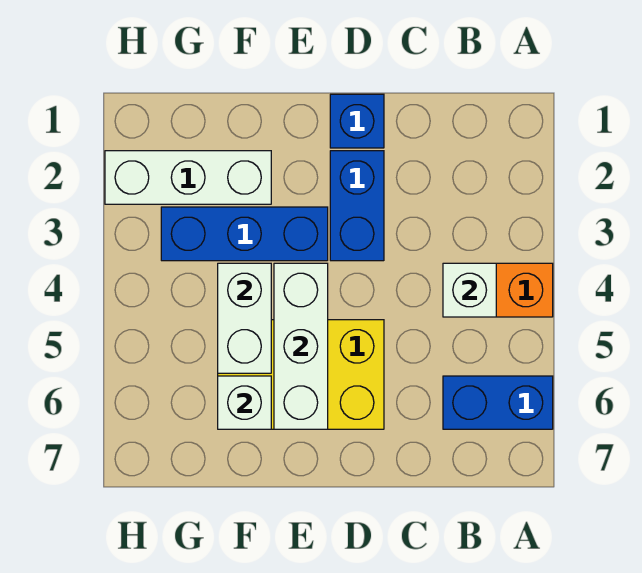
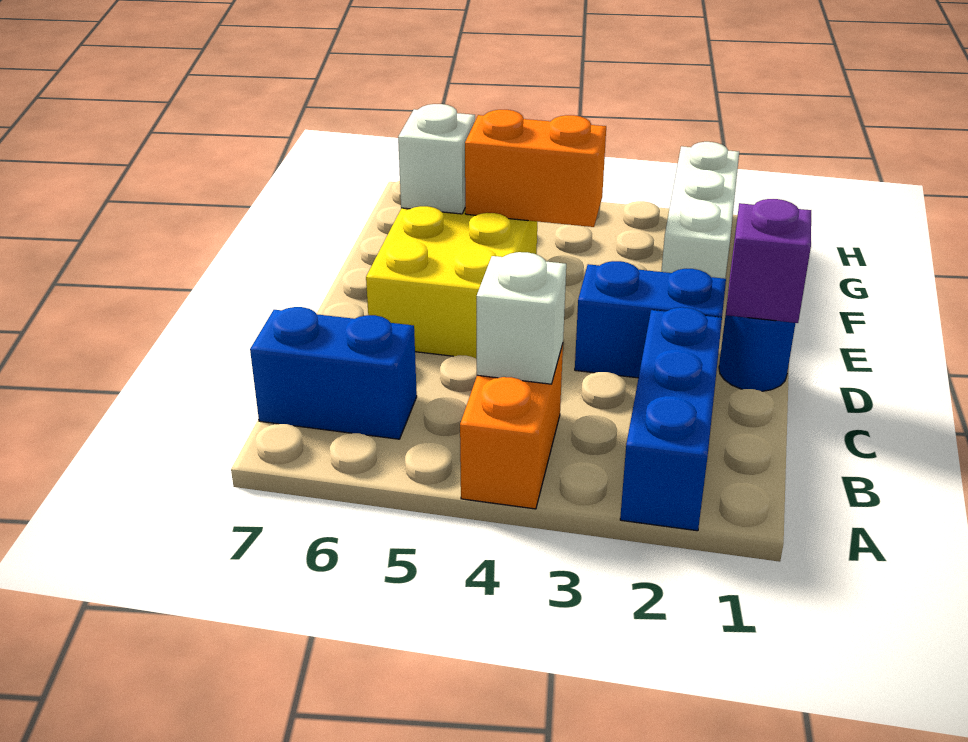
blue 1x2 brick [443,376,553,429] -> blue 1x2 brick turned to [250,307,417,439]
blue 1x1 brick [330,94,384,148] -> blue 1x1 round brick [719,308,795,391]
none -> purple 1x1 brick [726,199,811,323]
blue 1x3 brick [161,207,328,261] -> blue 1x3 brick moved to [620,307,722,531]
white 1x3 brick [274,263,328,429] -> none
white 1x2 brick [218,263,271,373] -> orange 1x2 brick [465,110,606,227]

